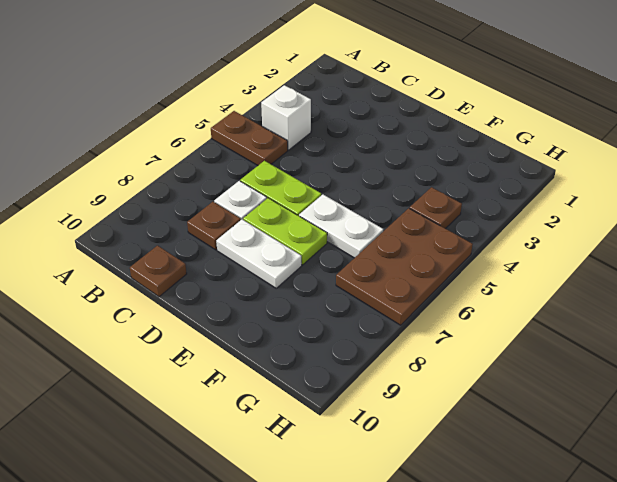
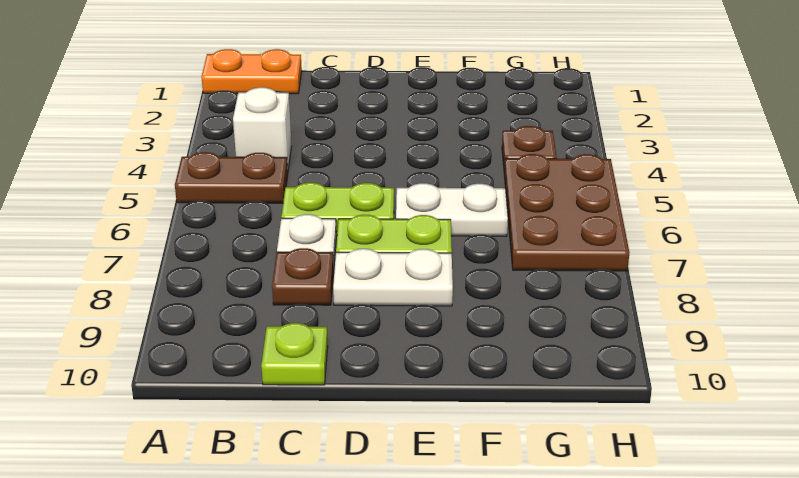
none -> orange 1x2 plate [202,49,302,94]
brown 1x1 plate [130,246,187,297] -> lime 1x1 plate [261,323,328,385]

